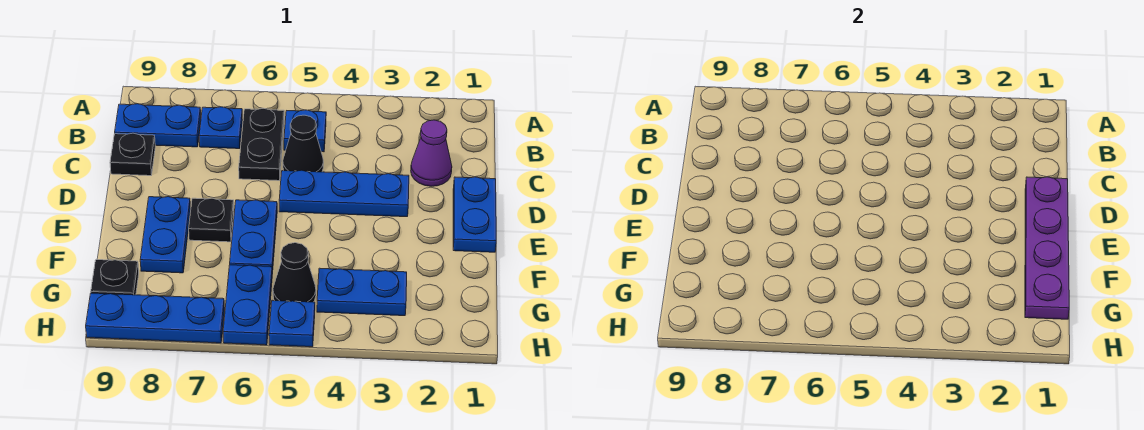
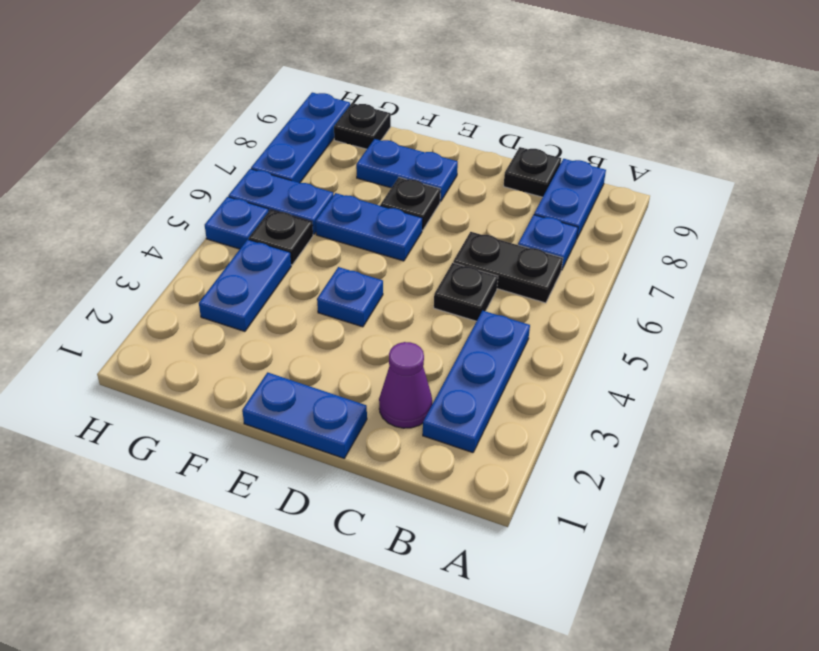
blue 1x1 plate [284,110,326,152] -> blue 1x1 plate moved to [317,267,383,327]
black 1x1 cone [283,115,324,172] -> black 1x1 plate [434,263,498,321]
purple 1x4 plate [1025,177,1069,319] -> none
blue 1x3 plate [279,170,409,217] -> blue 1x3 plate moved to [423,311,530,453]
black 1x1 cone [273,243,316,302] -> black 1x1 plate [249,209,313,265]

